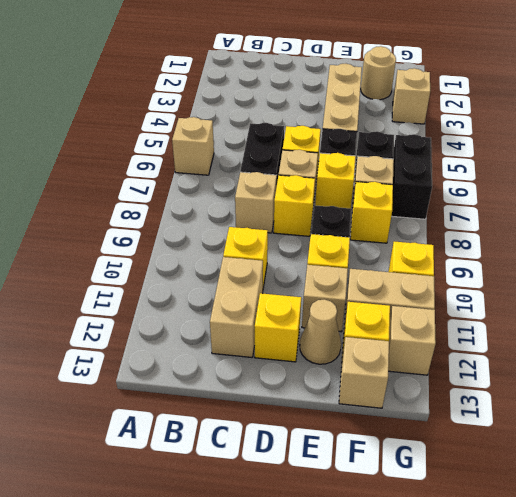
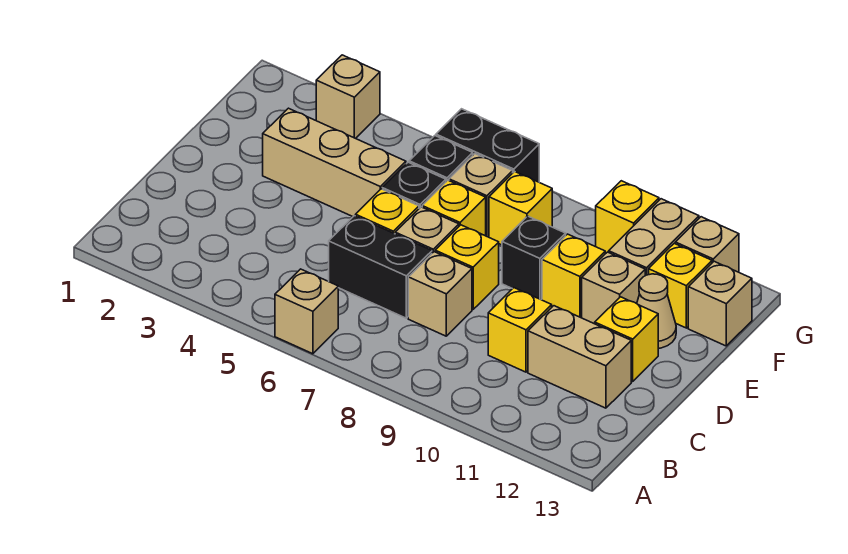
tan 1x1 round brick [361,46,396,100] -> none

